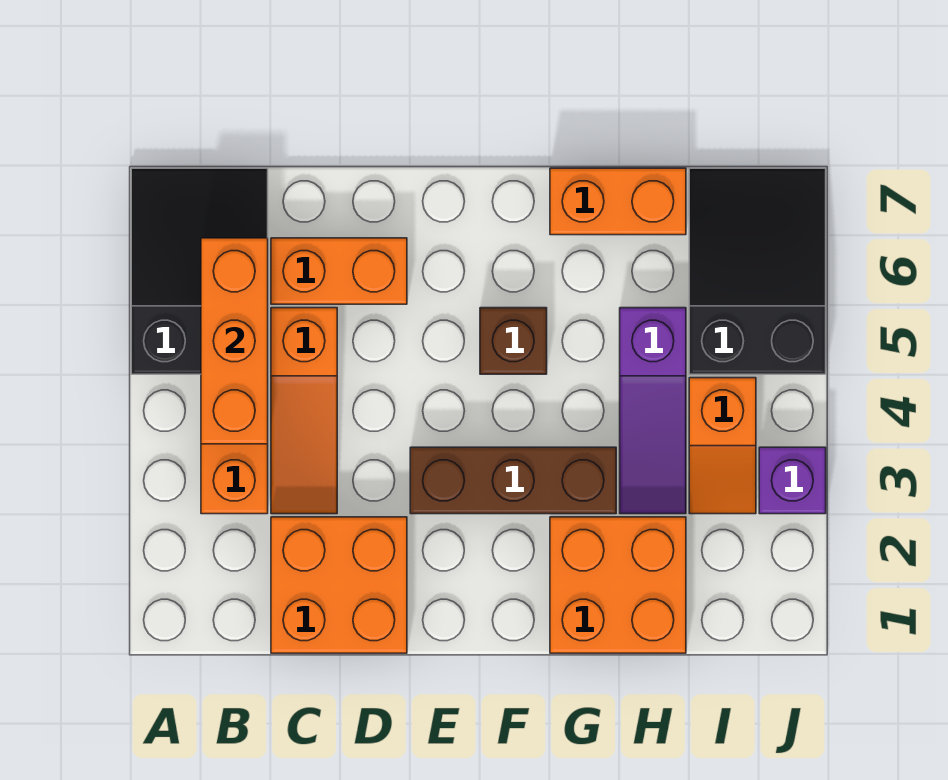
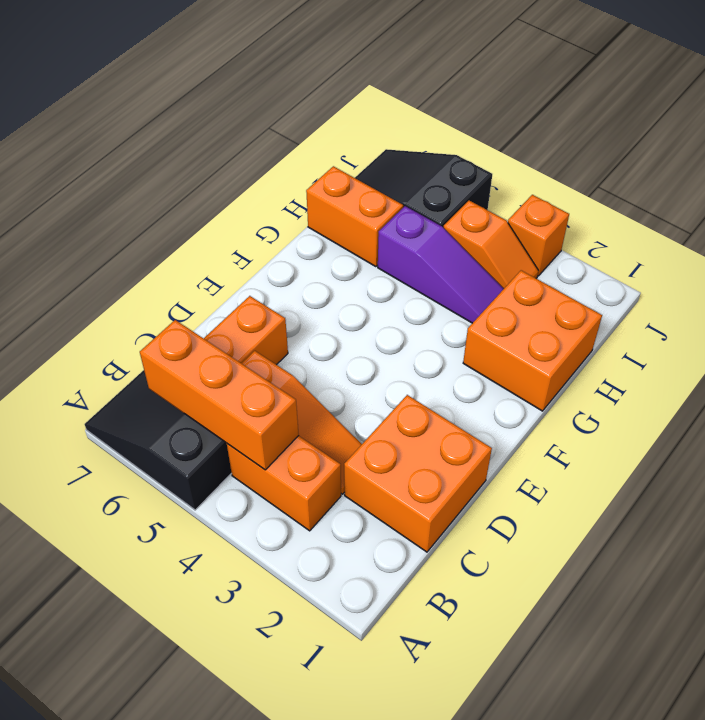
brown 1x3 brick [410,447,616,514] -> none
brown 1x1 brick [480,308,547,374] -> none
orange 1x2 brick [550,168,686,235] -> orange 1x2 brick turned to [306,166,403,267]
purple 1x1 brick [759,447,826,514] -> orange 1x1 brick [508,195,569,276]

